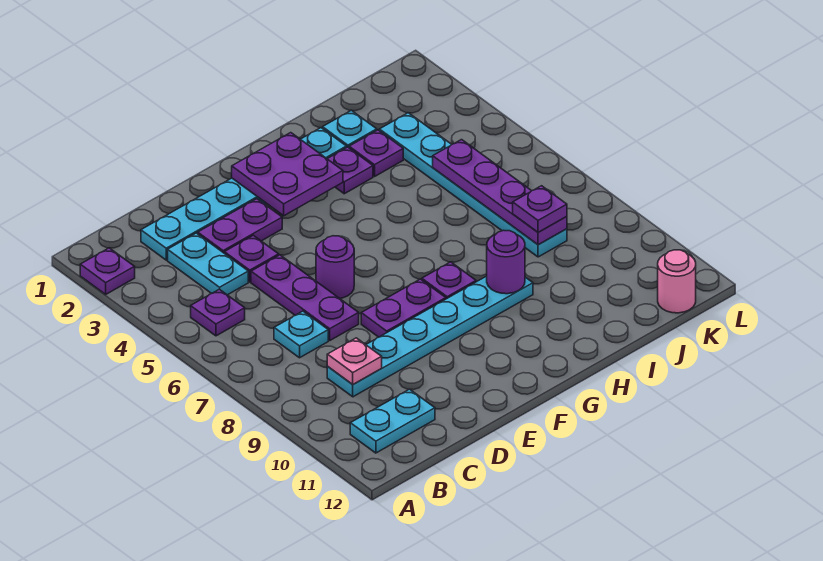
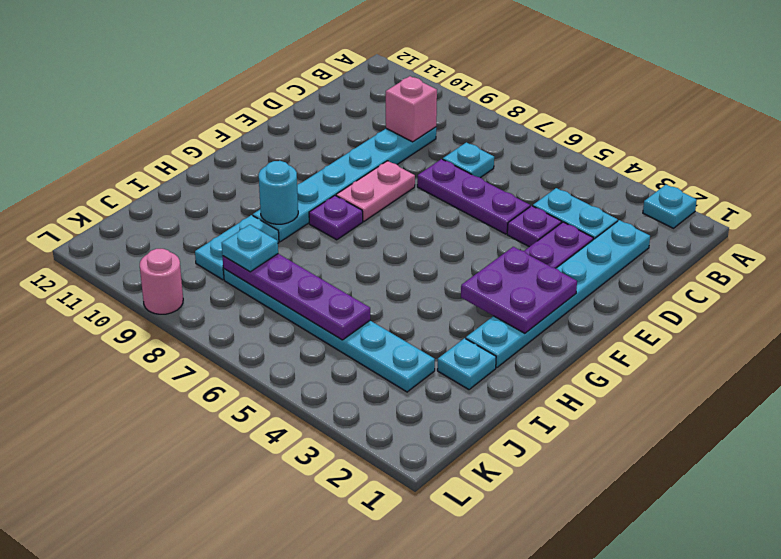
purple 1x1 plate [80,248,135,294] -> cyan 1x1 plate [643,185,697,228]
purple 1x1 plate [191,289,245,336] -> none
cyan 1x2 plate [350,389,435,453] -> cyan 1x2 plate moved to [195,215,279,280]
pink 1x1 plate [327,338,382,384] -> pink 1x1 brick [386,76,437,142]
purple 1x1 round brick [316,236,354,298] -> none
purple 1x2 plate [361,279,446,337] -> pink 1x2 plate [336,161,415,221]
purple 1x1 plate [328,147,373,194] -> none
purple 1x1 round brick [487,230,525,294] -> cyan 1x1 round brick [259,161,298,224]
purple 1x1 plate [349,130,403,176] -> none
purple 1x1 plate [513,186,567,232] -> cyan 1x1 plate [222,225,278,272]
pink 1x1 round brick [658,250,696,313] -> pink 1x1 round brick moved to [140,249,183,314]

